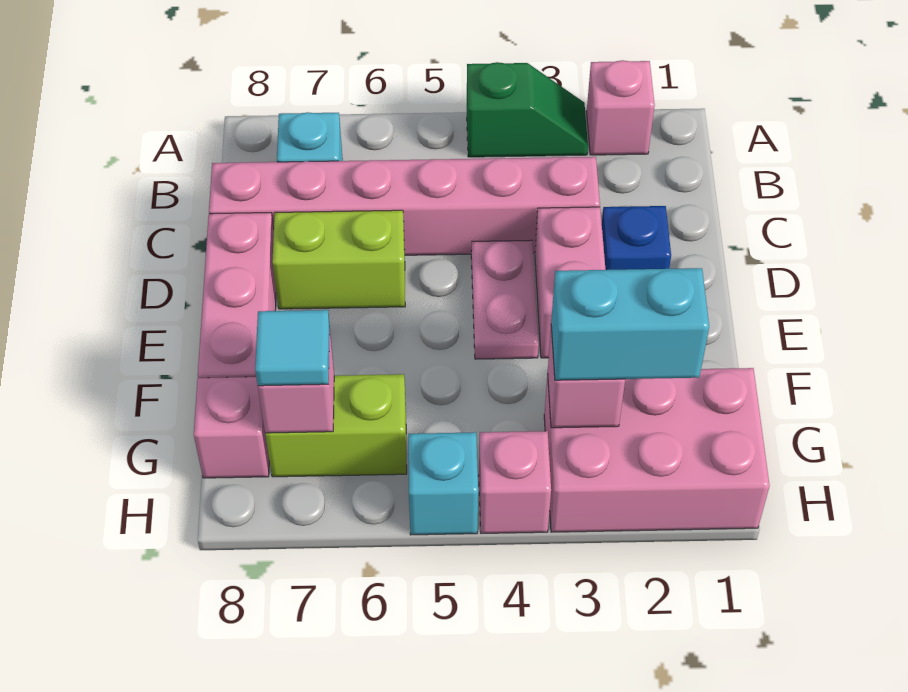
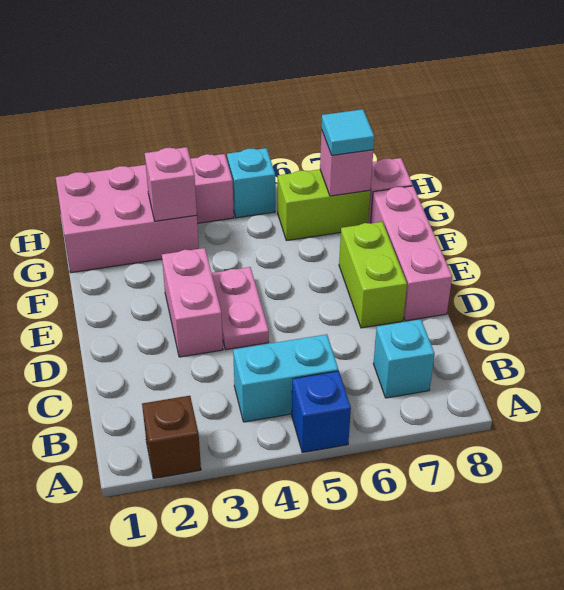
pink 1x1 brick [587,60,655,155] -> brown 1x1 brick [142,396,201,478]
green 1x2 slope [467,62,588,157] -> none
pink 1x6 brick [209,157,600,255] -> none
blue 1x1 brick [602,206,671,270] -> blue 1x1 brick moved to [292,371,351,453]
lime 1x2 brick [272,210,405,309] -> lime 1x2 brick turned to [339,222,407,328]
cyan 1x2 brick [551,268,709,380] -> cyan 1x2 brick moved to [233,334,338,422]

